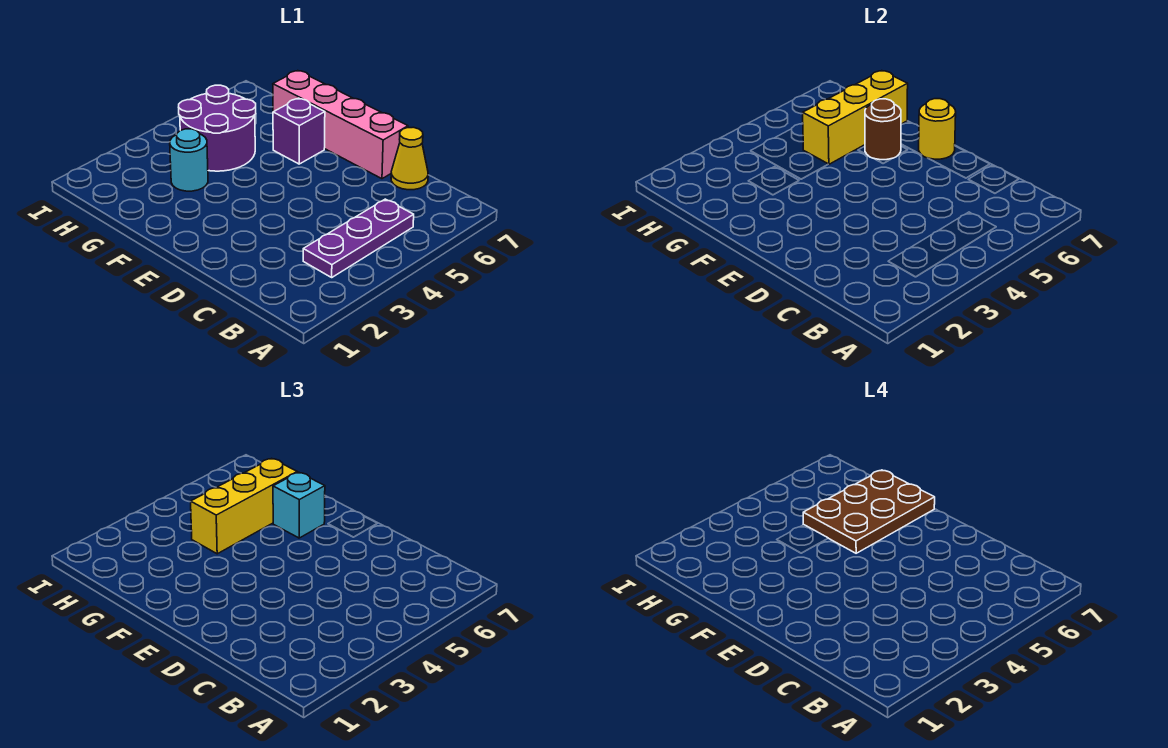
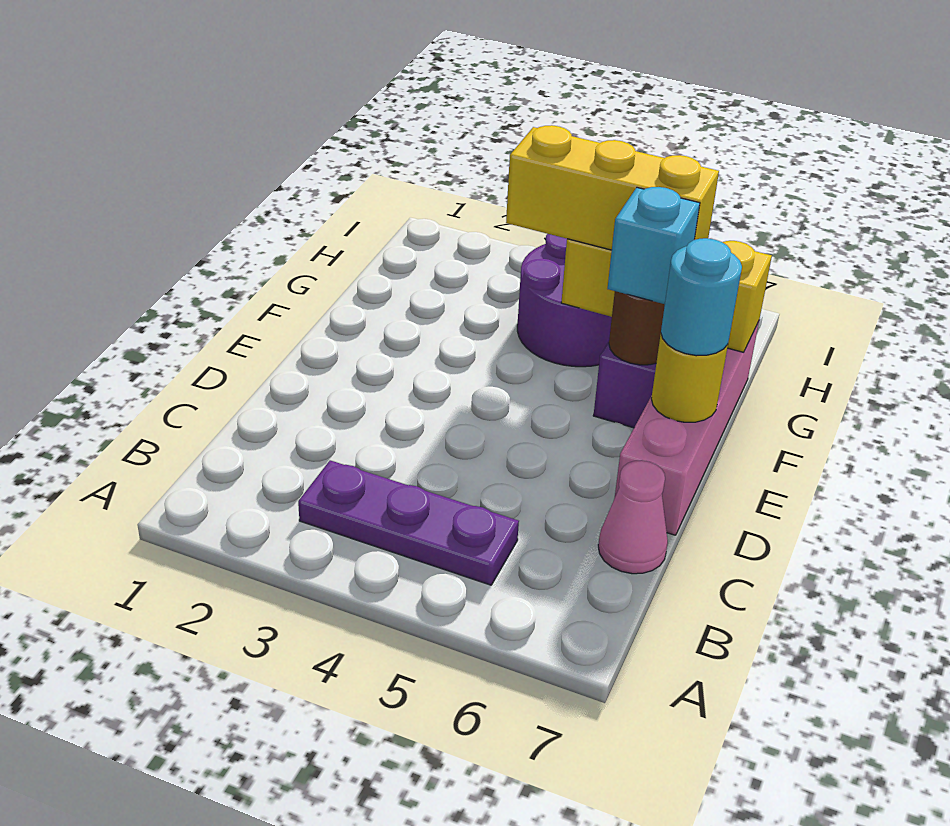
yellow 1x1 cone [391,127,428,190] -> pink 1x1 cone [598,460,668,574]
brown 2x3 plate [803,470,935,553] -> none
cyan 1x1 round brick [170,129,208,191] -> cyan 1x1 round brick moved to [661,238,742,356]

